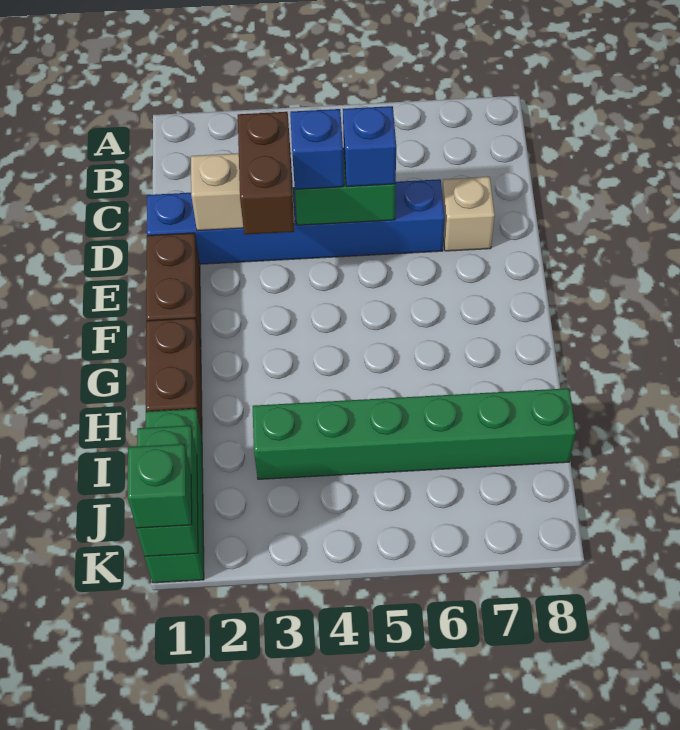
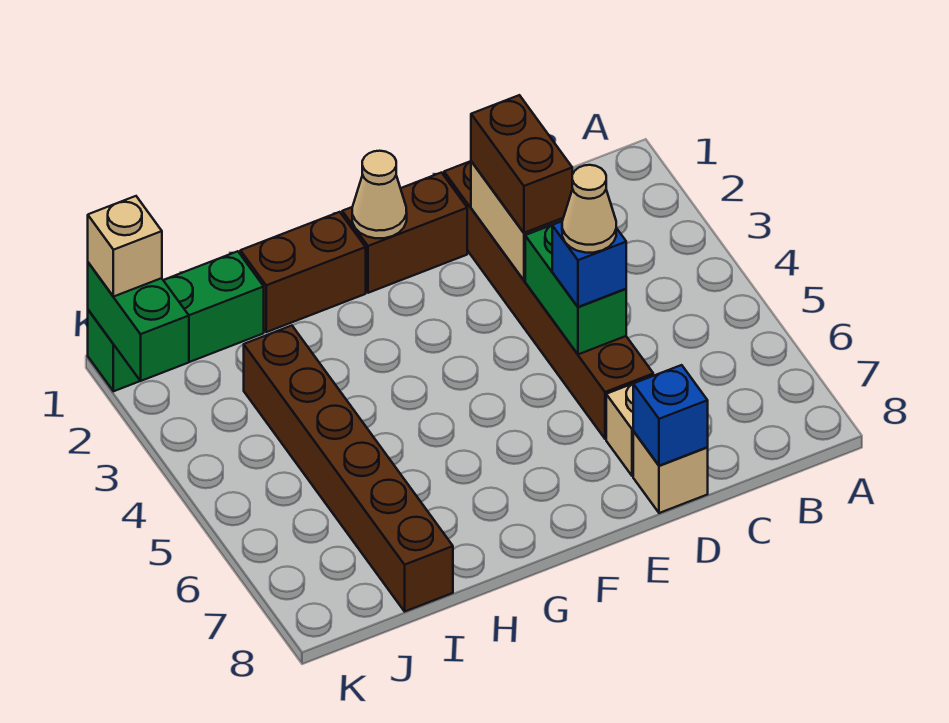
blue 1x6 brick [147,179,445,264] -> brown 1x6 brick [444,161,653,439]
brown 1x2 brick [238,112,294,235] -> brown 1x2 brick turned to [471,95,572,233]
blue 1x1 brick [290,109,344,189] -> blue 1x1 brick moved to [633,365,708,466]
none -> tan 1x1 cone [562,165,616,253]
none -> tan 1x1 brick [633,431,708,513]
none -> tan 1x1 cone [352,151,407,238]
green 1x6 brick [253,388,576,479] -> brown 1x6 brick [244,326,453,611]
green 1x2 brick [137,425,198,556] -> green 1x2 brick turned to [88,262,189,381]
green 1x1 brick [128,444,192,528] -> tan 1x1 brick [88,196,162,297]

